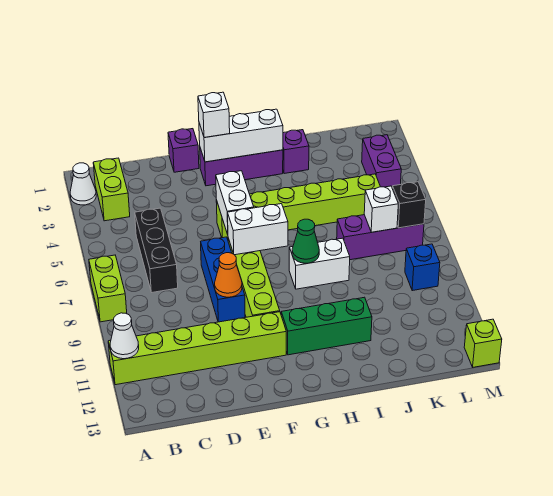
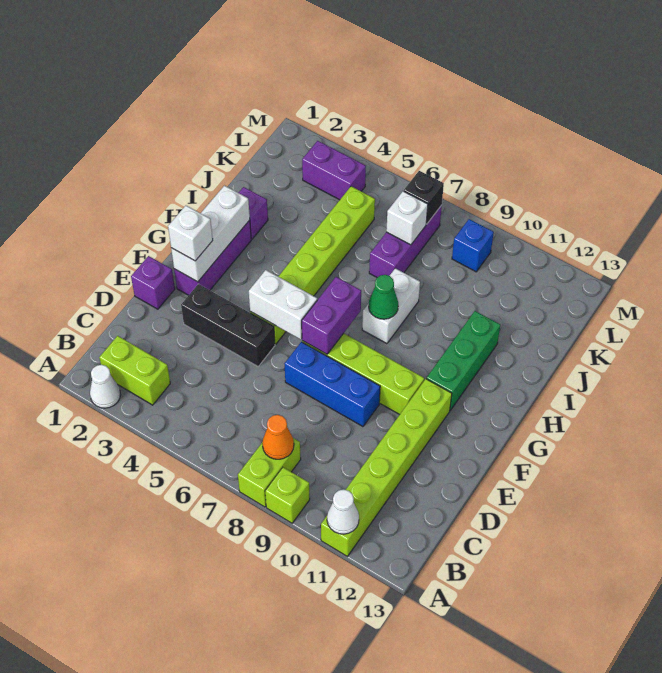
lime 1x2 brick [89,255,127,322] -> lime 1x2 brick turned to [238,438,301,507]
black 1x3 brick [135,208,178,292] -> black 1x3 brick moved to [181,284,275,366]
orange 1x1 cone [215,253,242,297] -> orange 1x1 cone moved to [262,415,294,459]
white 1x2 brick [228,204,288,255] -> purple 1x2 brick [302,277,361,354]
lime 1x1 brick [464,319,502,367] -> lime 1x1 brick moved to [265,467,310,523]

